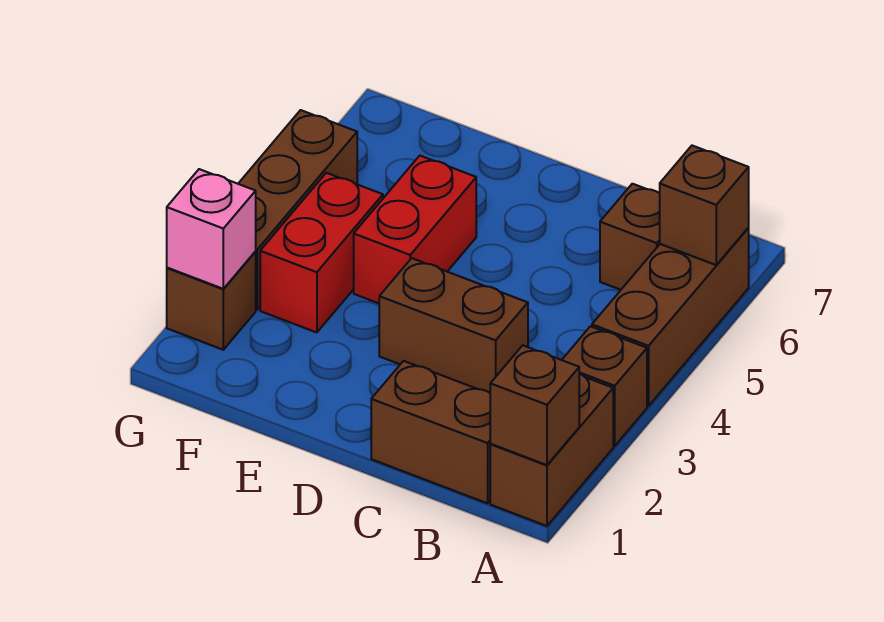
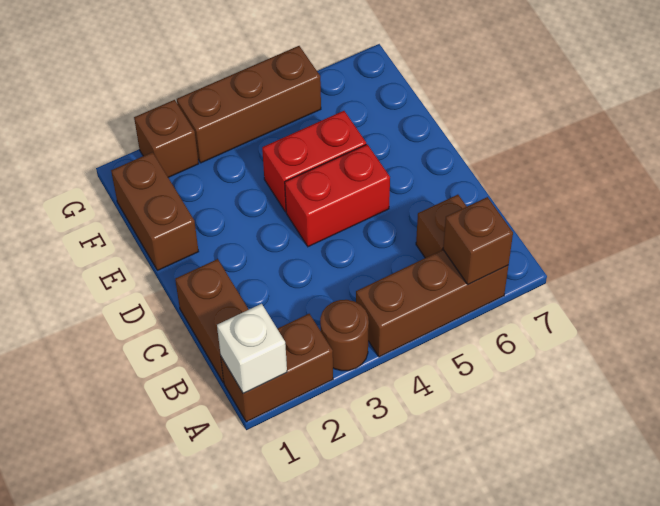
brown 1x1 brick [490,345,579,465] -> white 1x1 brick [217,304,287,394]
brown 1x1 brick [562,326,647,446] -> brown 1x1 round brick [320,300,369,371]
brown 1x2 brick [379,258,528,393] -> brown 1x2 brick moved to [111,152,199,271]
red 1x2 brick [260,173,383,333] -> red 1x2 brick moved to [285,144,390,247]
pink 1x1 brick [167,169,256,289] -> none

